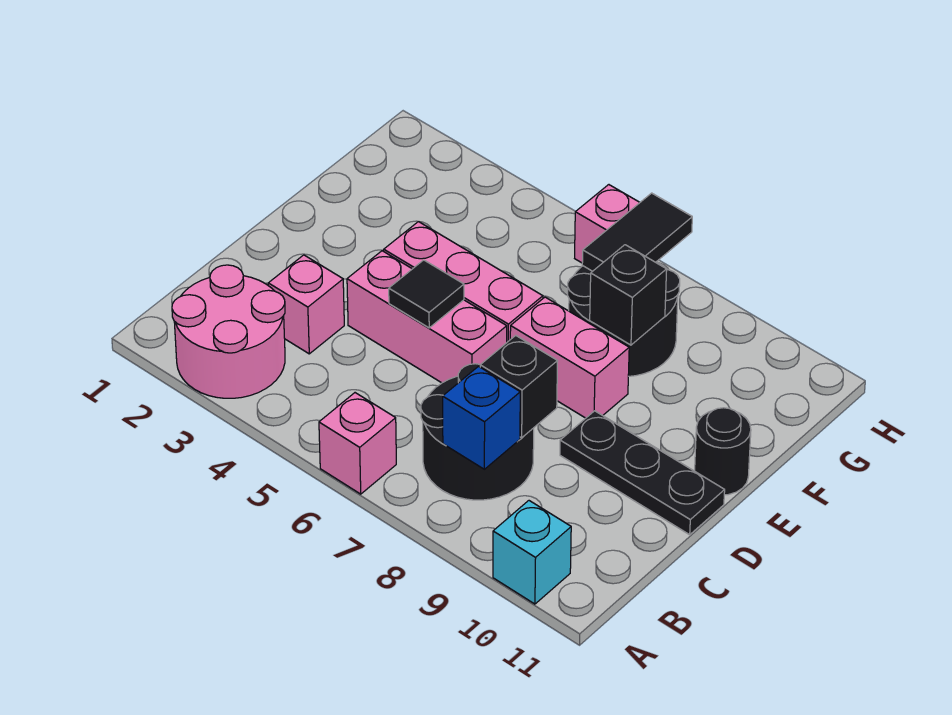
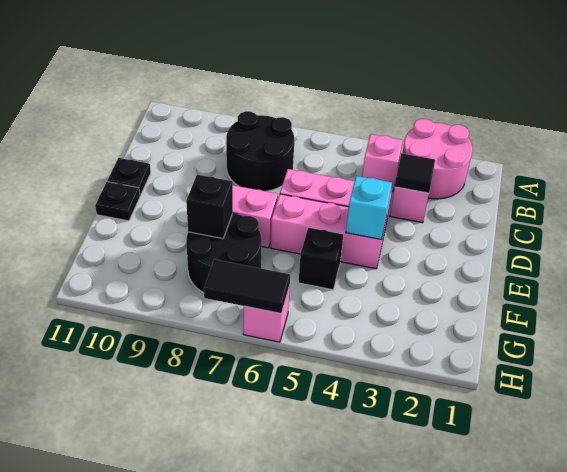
pink 1x1 brick [319,393,396,494] -> pink 1x1 brick moved to [362,134,403,192]
cyan 1x1 brick [493,501,571,604] -> cyan 1x1 brick moved to [346,176,392,239]
blue 1x1 brick [443,367,520,469] -> none
black 1x1 brick [480,335,558,438] -> black 1x1 brick moved to [298,227,343,290]
black 1x1 tile [389,260,464,328] -> black 1x1 tile moved to [395,154,435,193]
black 1x3 plate [560,411,725,535] -> black 1x1 plate [107,158,151,196]
black 1x1 round brick [695,408,751,495] -> black 1x1 plate [95,182,140,221]
black 1x2 tile [582,193,692,271] -> black 1x2 tile turned to [204,259,290,313]

